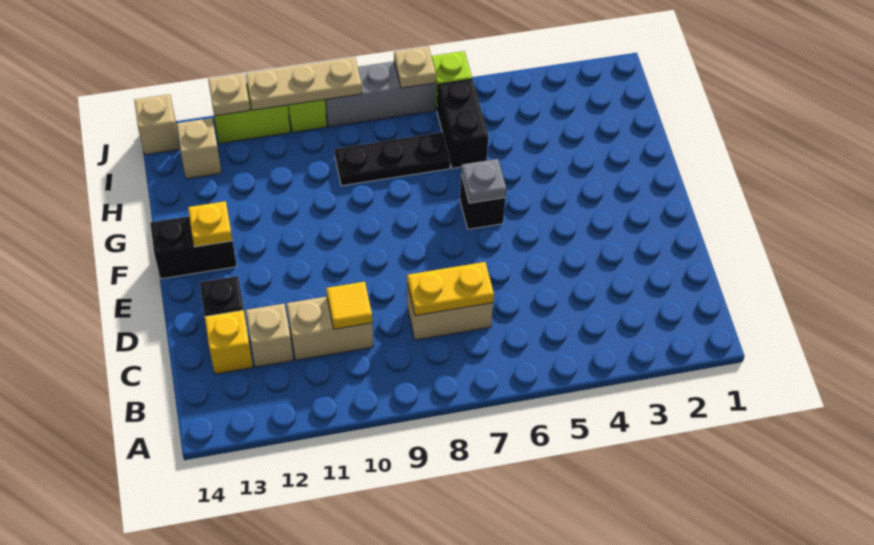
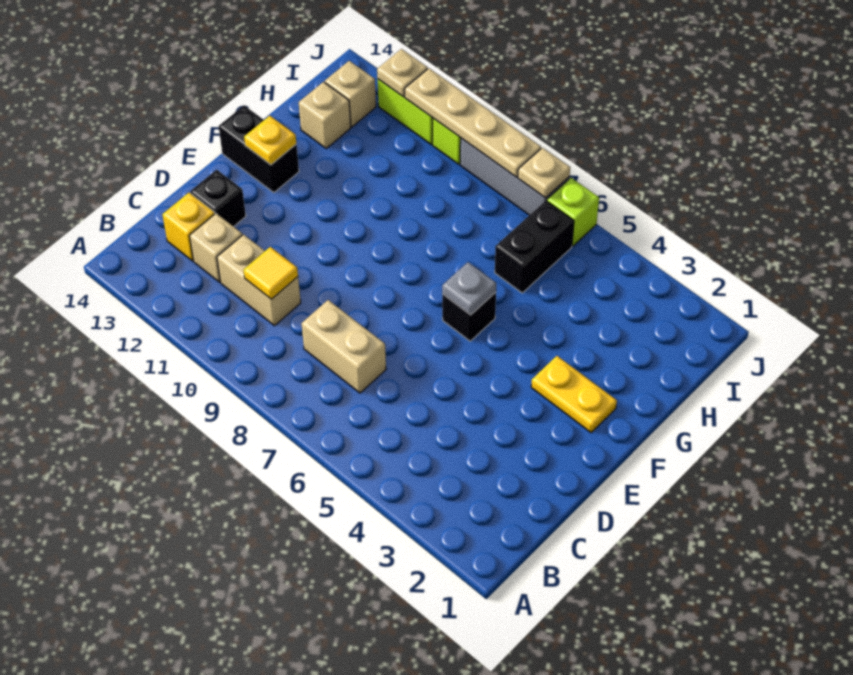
yellow 1x2 plate [407,262,494,316] -> yellow 1x2 plate moved to [531,356,617,433]
black 1x3 plate [335,132,450,186] -> none
tan 1x3 plate [246,57,362,110] -> tan 1x4 plate [405,68,541,177]
tan 1x1 brick [134,94,180,155] -> tan 1x1 brick moved to [299,82,351,148]

